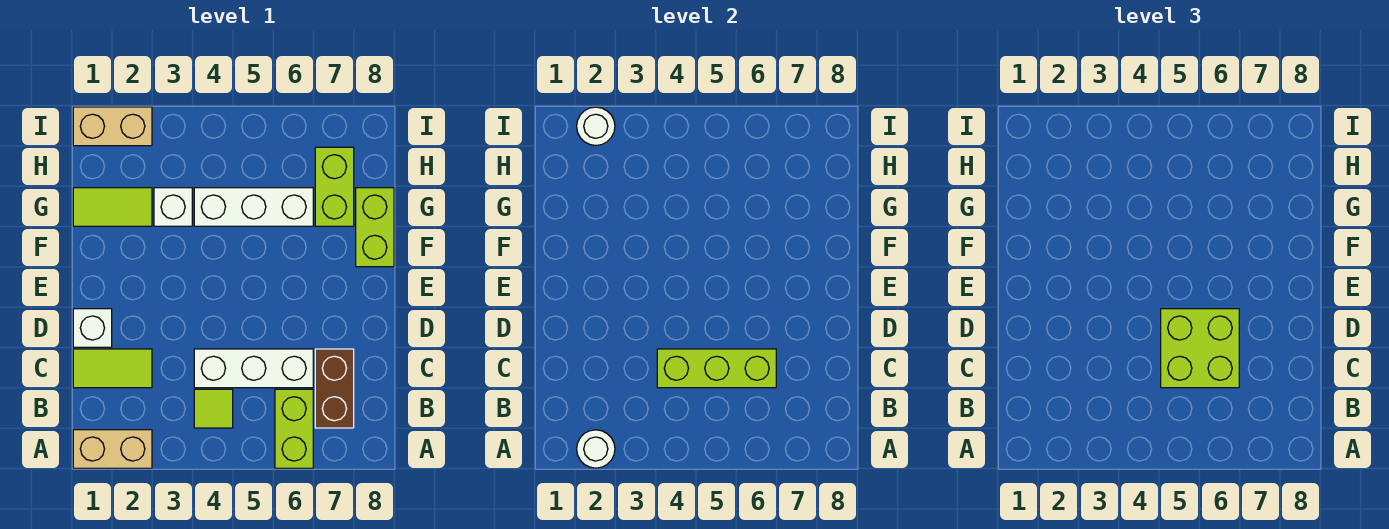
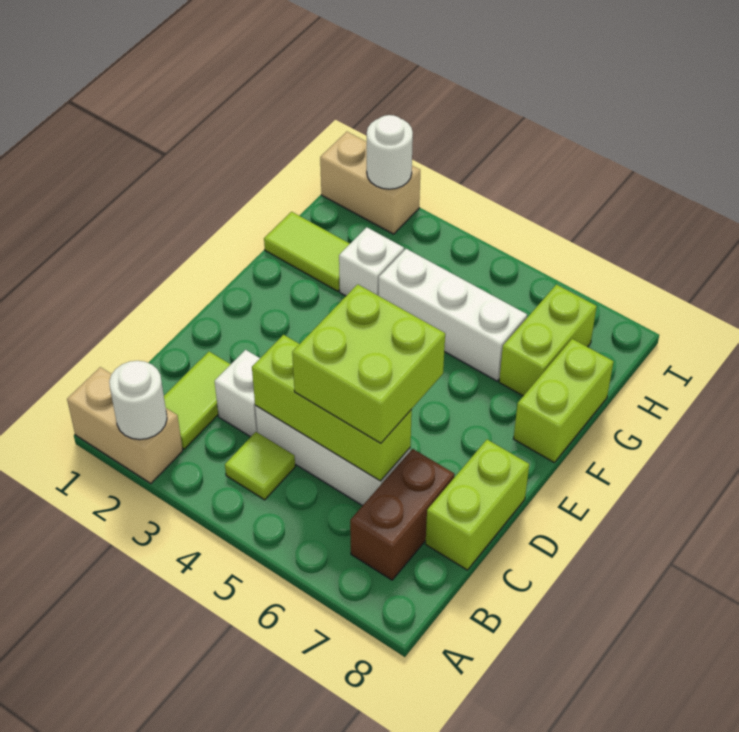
lime 1x2 brick [275,389,313,468] -> lime 1x2 brick moved to [426,440,529,570]
lime 1x2 tile [73,349,152,388] -> lime 1x2 tile turned to [164,352,231,449]
white 1x1 brick [73,309,112,347] -> white 1x1 brick moved to [215,350,260,437]

